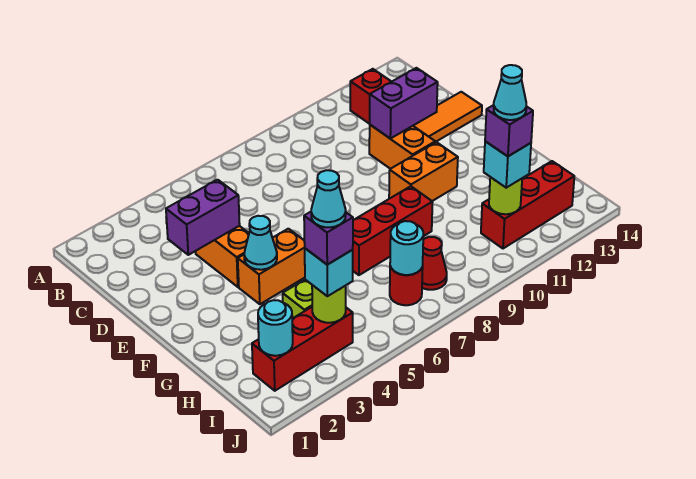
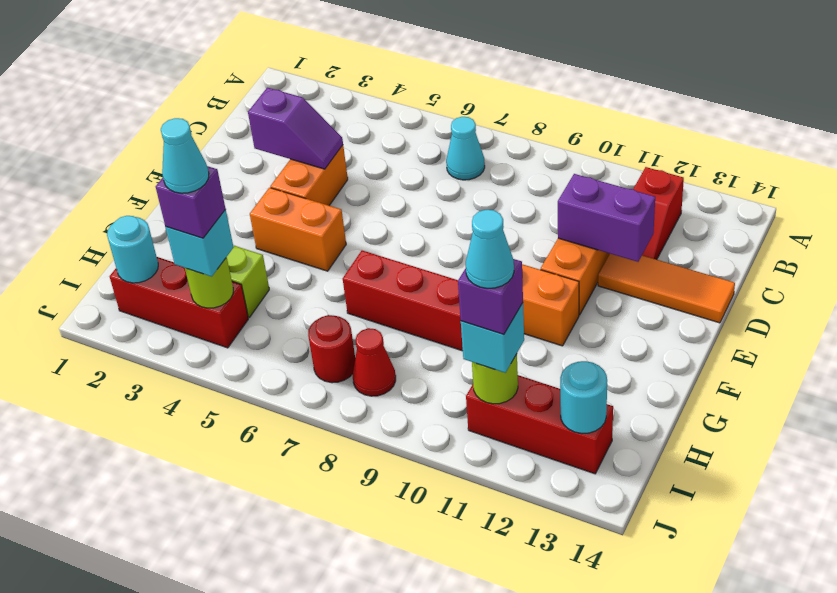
purple 1x2 brick [166,180,240,255] -> purple 1x2 slope [248,88,343,169]
cyan 1x1 cone [244,216,277,270] -> cyan 1x1 cone moved to [446,117,485,180]
cyan 1x1 round brick [390,221,423,275] -> cyan 1x1 round brick moved to [560,361,607,433]

